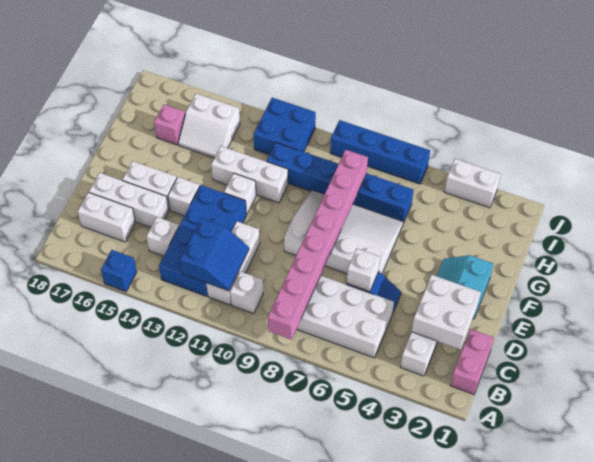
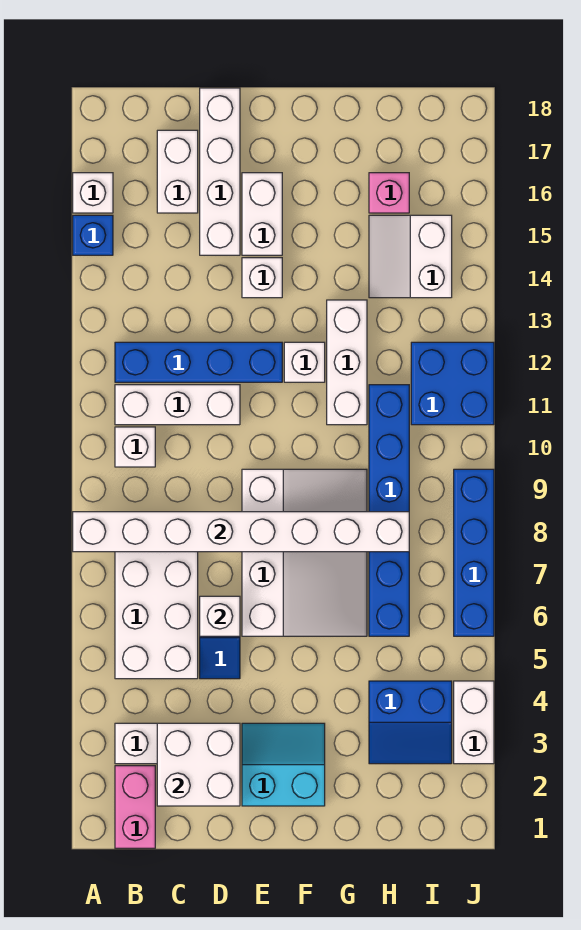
pink 1x8 brick [268,150,368,340] -> white 1x8 brick [73,512,409,552]
pink 1x2 brick [450,329,494,394] -> pink 1x2 brick turned to [115,766,155,848]
blue 2x2 slope [180,218,249,291] -> blue 2x2 slope moved to [369,681,452,764]
blue 2x4 brick [159,185,246,296] -> blue 1x4 brick [115,342,282,382]
white 1x1 brick [146,217,179,256] -> white 1x1 brick moved to [73,173,113,213]
white 1x3 brick [89,173,169,227] -> white 1x4 brick [200,88,240,255]

